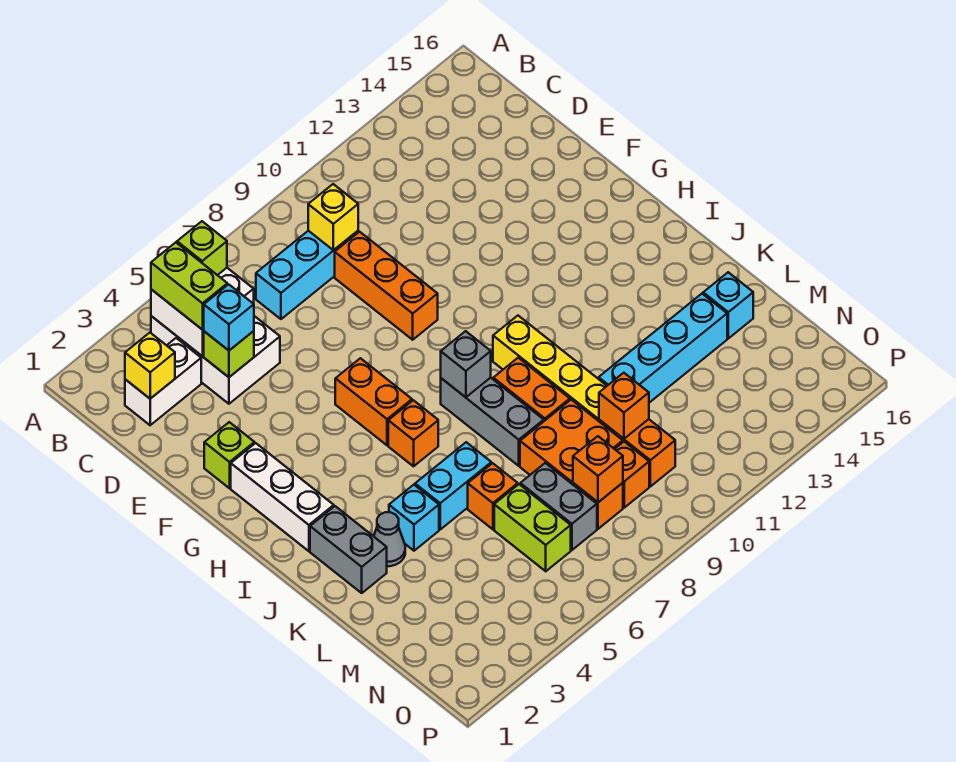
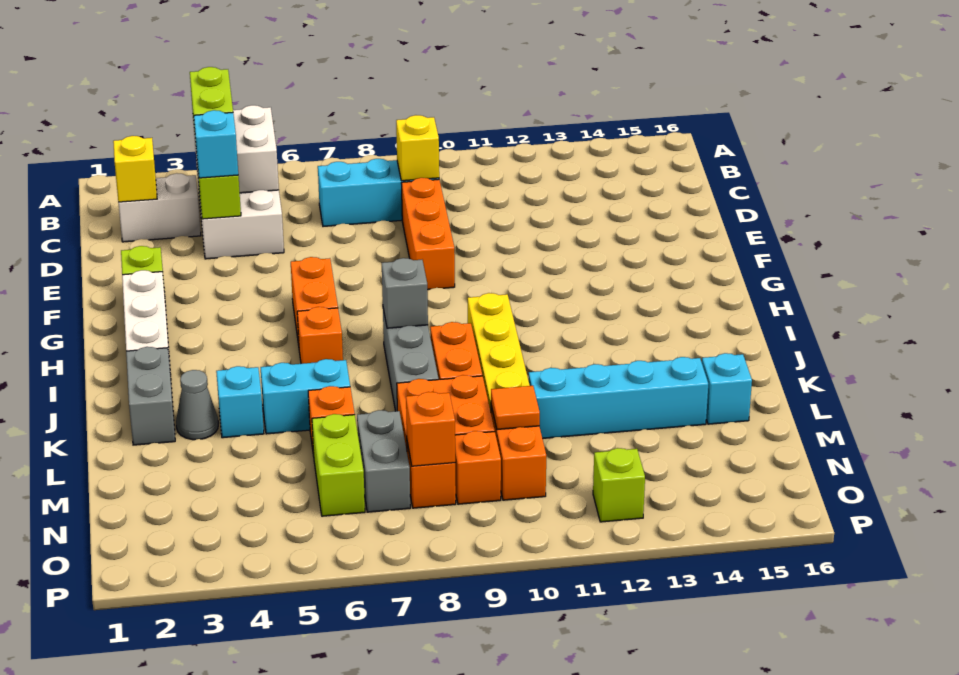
lime 1x1 brick [177,221,227,275] -> lime 1x1 brick moved to [593,448,645,522]
orange 1x1 brick [599,373,649,439] -> orange 1x1 tile [491,386,540,430]

